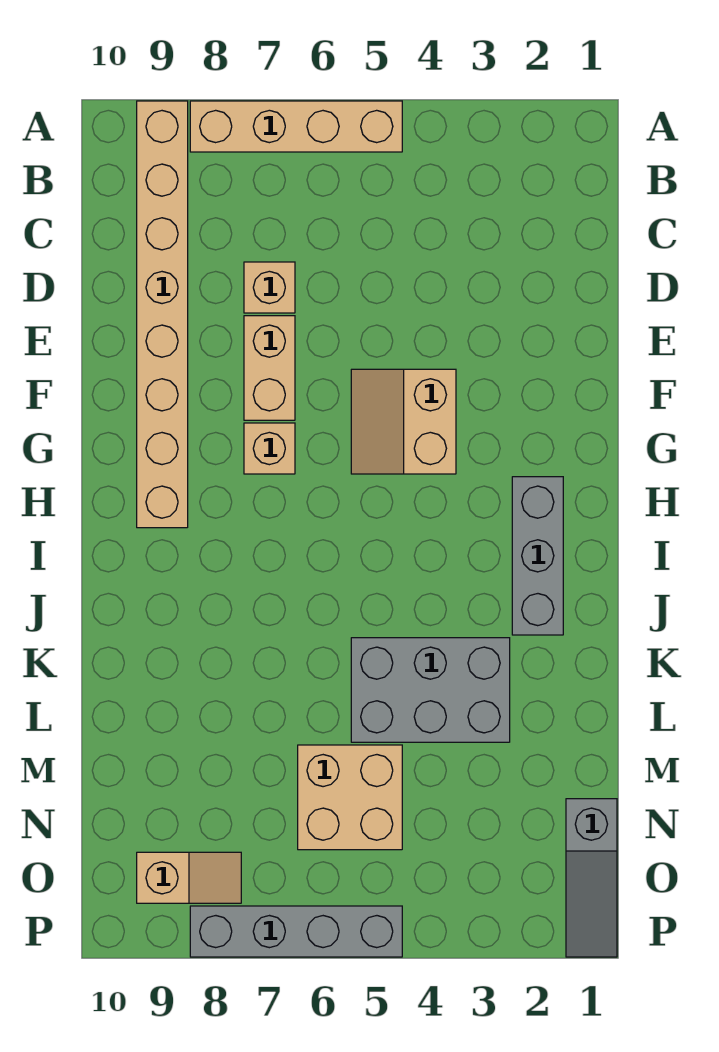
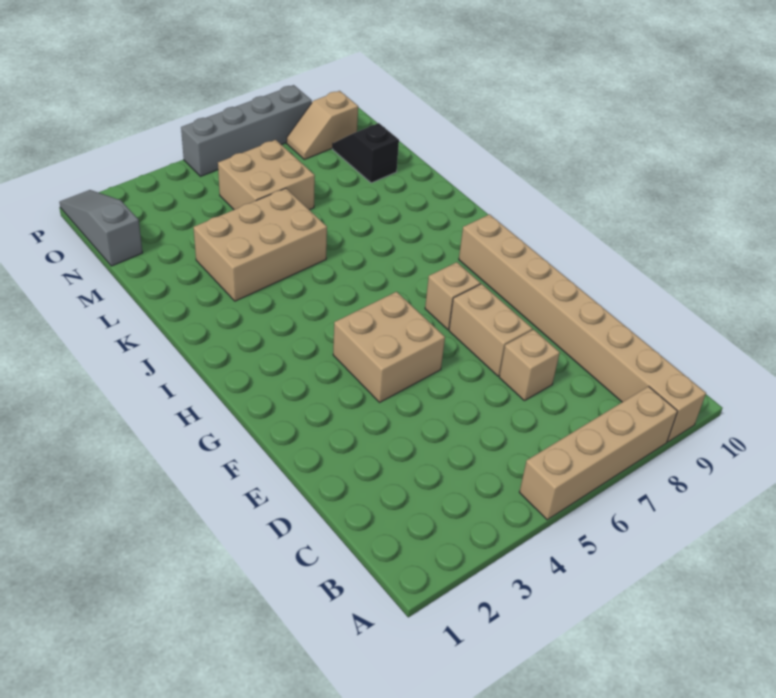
tan 2x2 slope [351,369,456,474] -> tan 2x2 brick [333,292,445,402]
grey 1x3 brick [512,477,563,635] -> none
grey 2x3 brick [351,638,510,742] -> tan 2x3 brick [193,188,327,301]
none -> black 1x2 slope [333,123,399,183]

